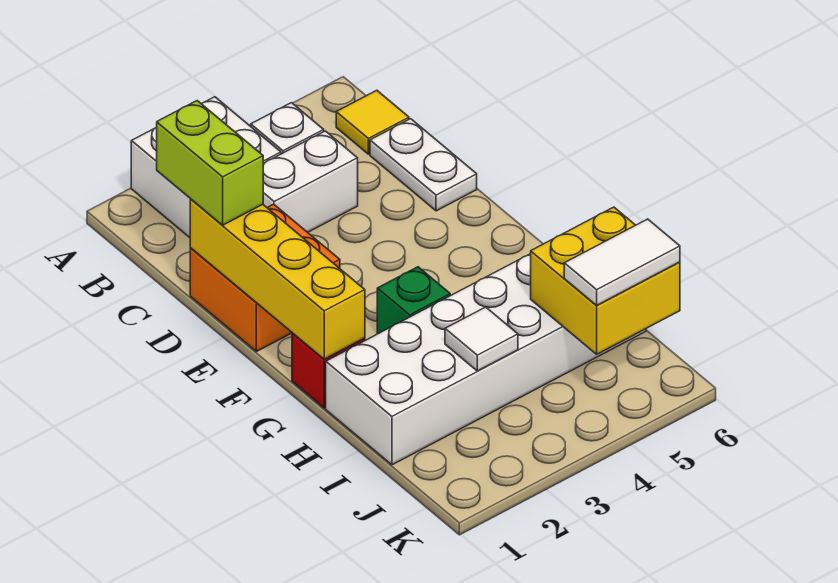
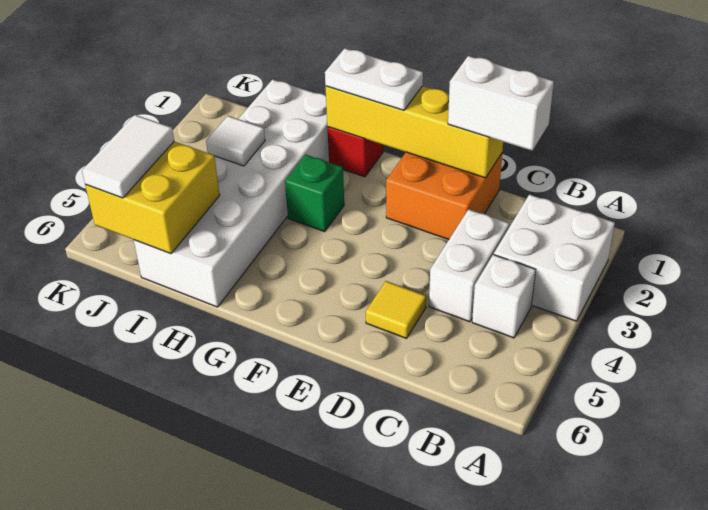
yellow 1x1 tile [336,90,409,154] -> yellow 1x1 tile moved to [366,281,426,338]
lime 1x2 brick [157,101,263,225] -> white 1x2 brick [448,56,554,151]
white 1x2 plate [370,119,477,211] -> white 1x2 plate moved to [325,48,423,110]

